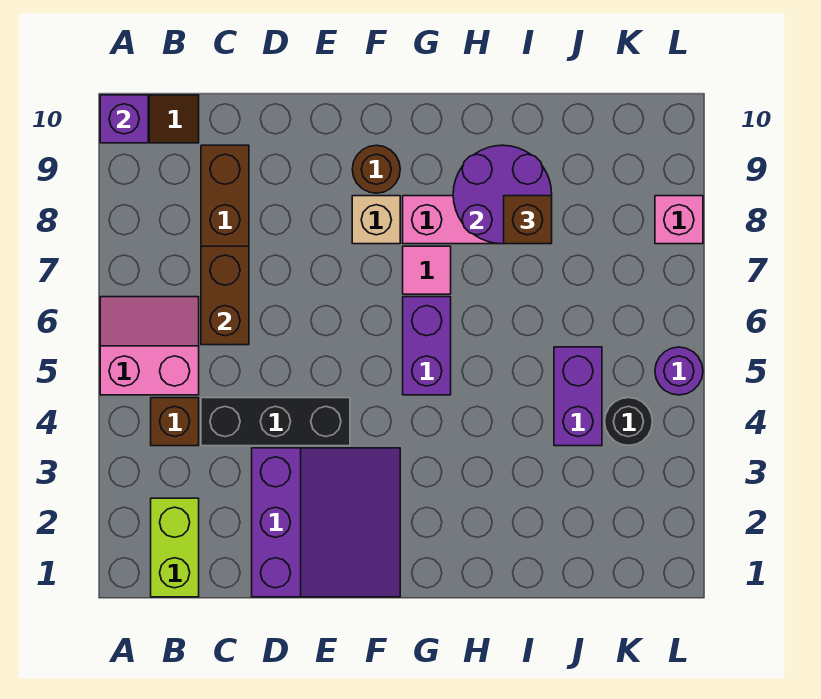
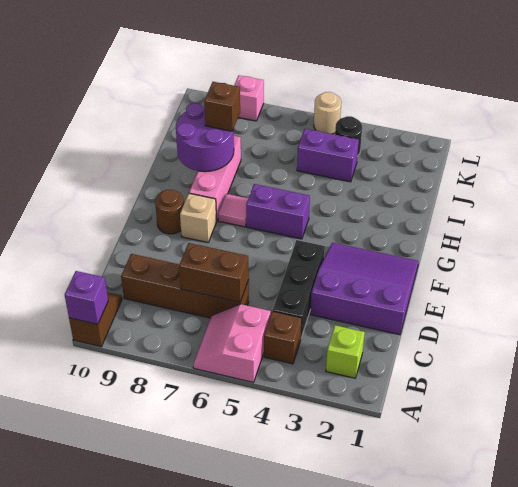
lime 1x2 brick [151,498,199,597] -> lime 1x1 brick [326,325,365,378]
purple 1x1 round brick [655,347,703,395] -> tan 1x1 round brick [314,92,341,134]

